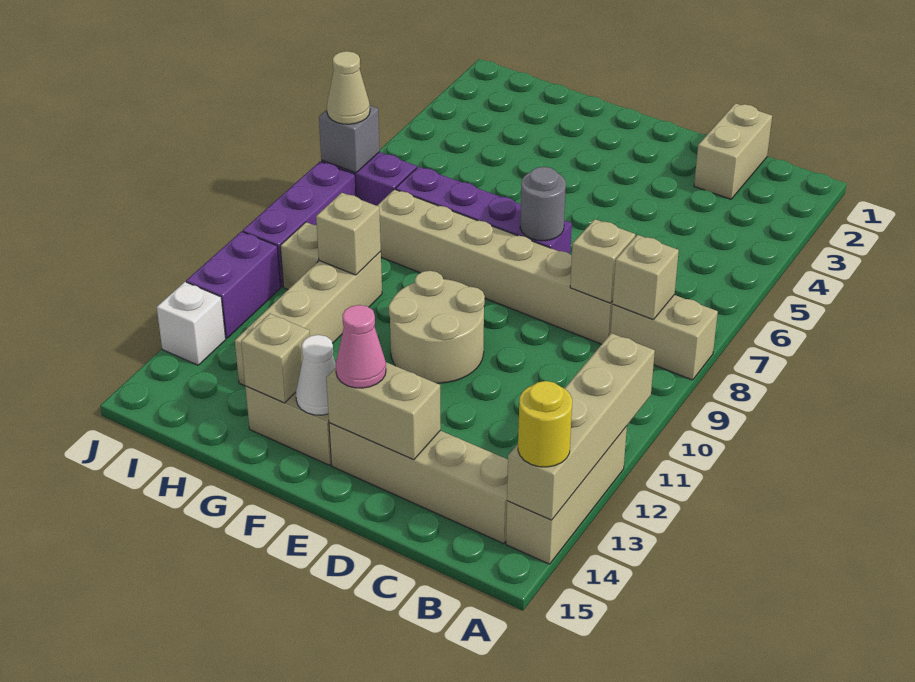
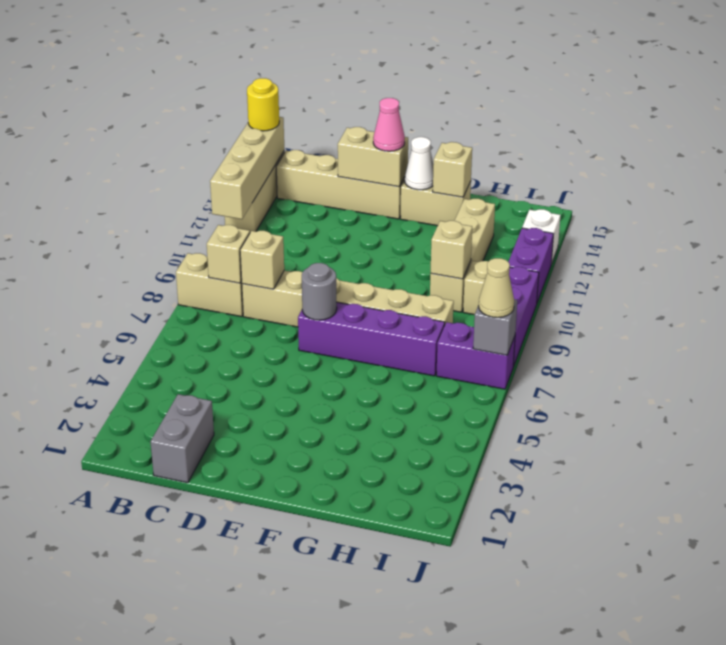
tan 1x2 brick [694,103,772,199] -> grey 1x2 brick [150,394,214,483]
tan 2x2 round brick [389,271,485,383] -> none

